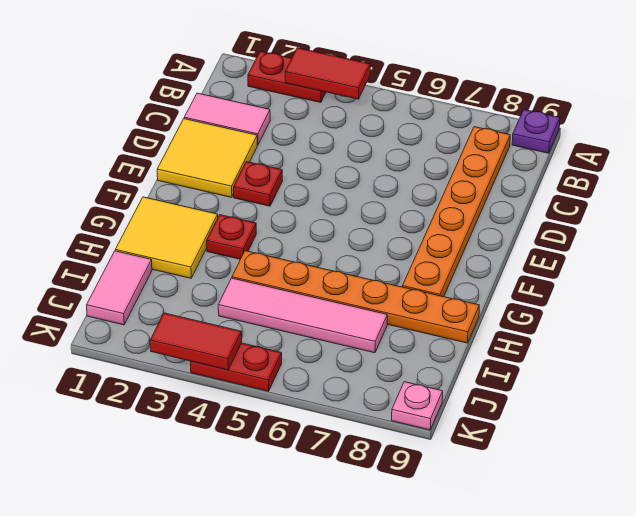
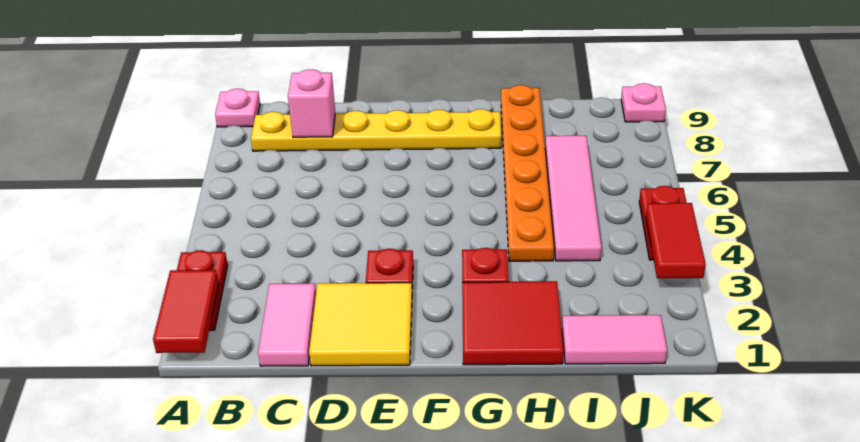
red 1x2 tile [285,48,370,99] -> red 1x2 tile moved to [153,270,219,353]
purple 1x1 plate [512,110,560,153] -> pink 1x1 plate [215,89,260,127]
orange 1x6 plate [402,127,510,297] -> yellow 1x6 plate [251,109,501,151]
none -> pink 1x1 brick [288,70,335,137]
yellow 2x2 tile [115,197,218,278] -> red 2x2 tile [462,281,564,365]

